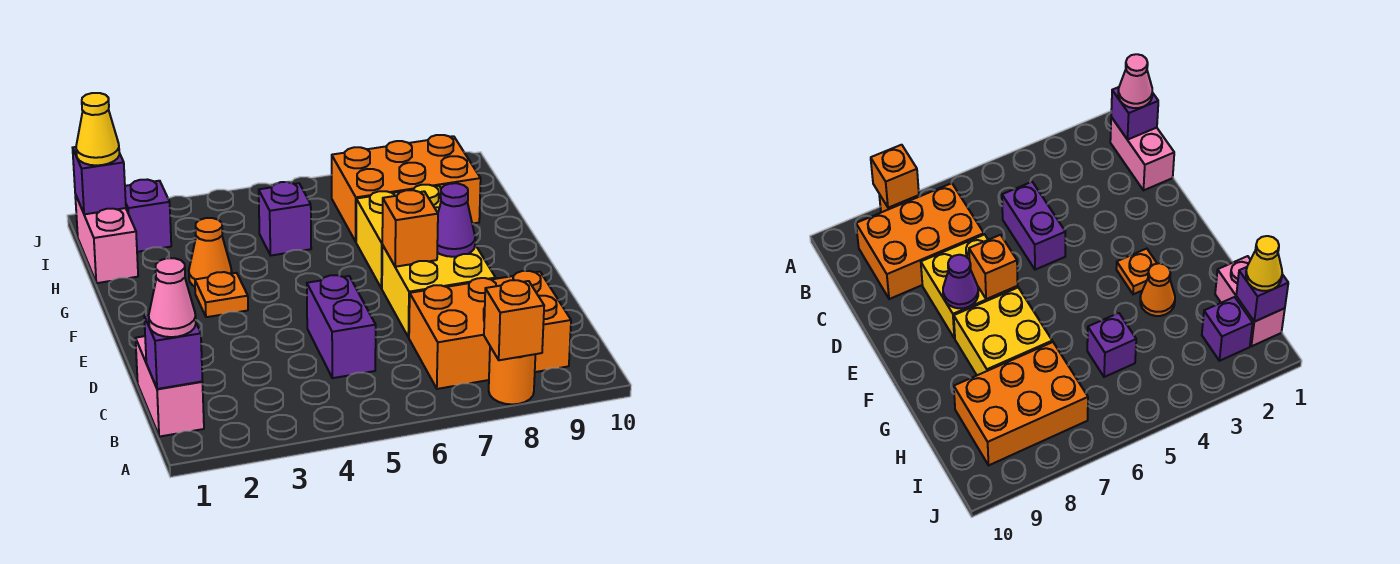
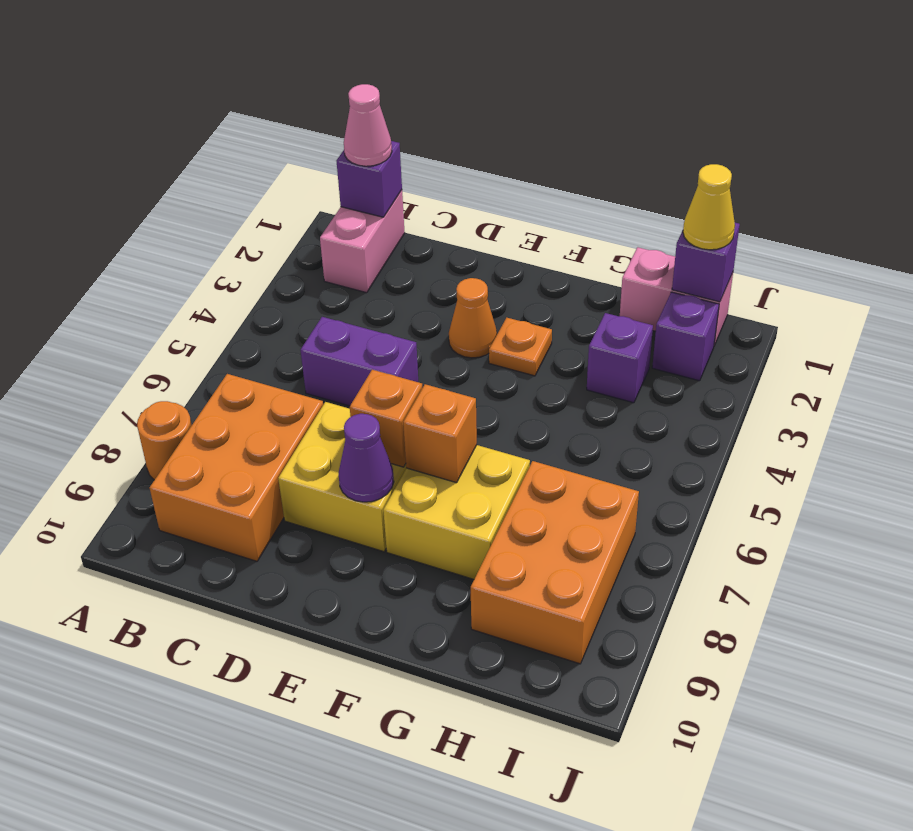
orange 1x1 brick [484,280,544,360] -> orange 1x1 brick moved to [403,384,477,483]
pink 1x2 brick [136,336,204,437] -> pink 1x2 brick turned to [320,190,405,293]
orange 1x1 cone [189,218,232,286] -> orange 1x1 cone moved to [449,278,497,358]
purple 1x1 brick [259,182,311,255] -> purple 1x1 brick moved to [587,313,653,403]

